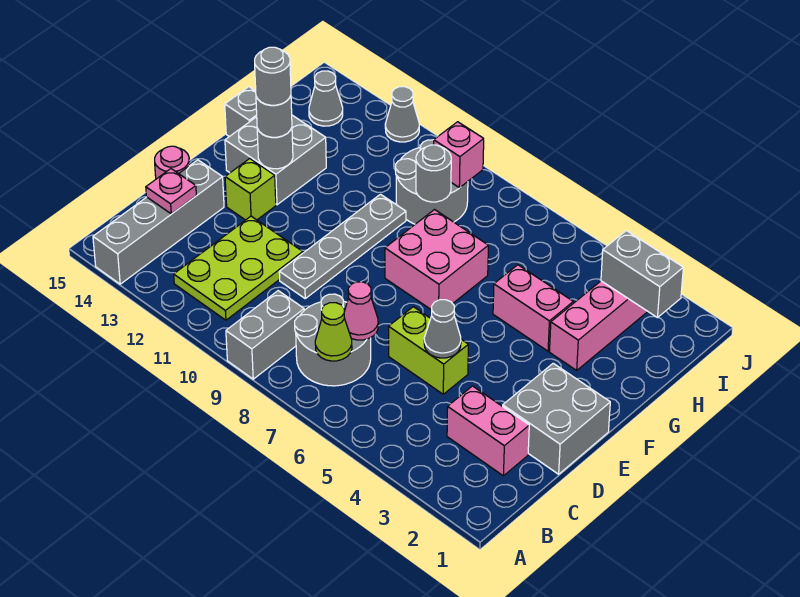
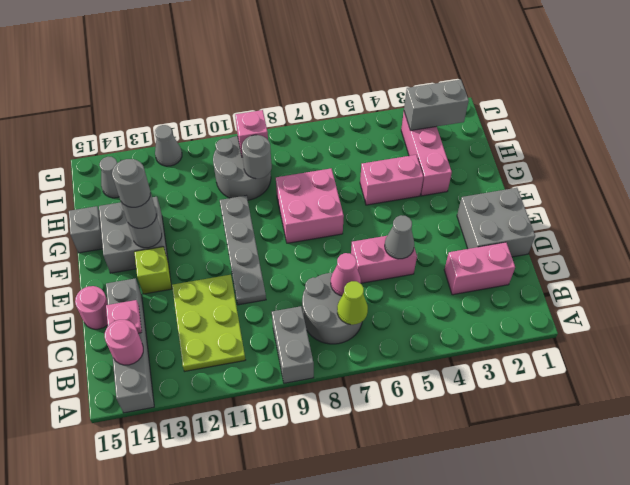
none -> pink 1x1 round brick [105,320,143,365]
lime 1x2 brick [389,307,468,394] -> pink 1x2 brick [351,236,417,283]

